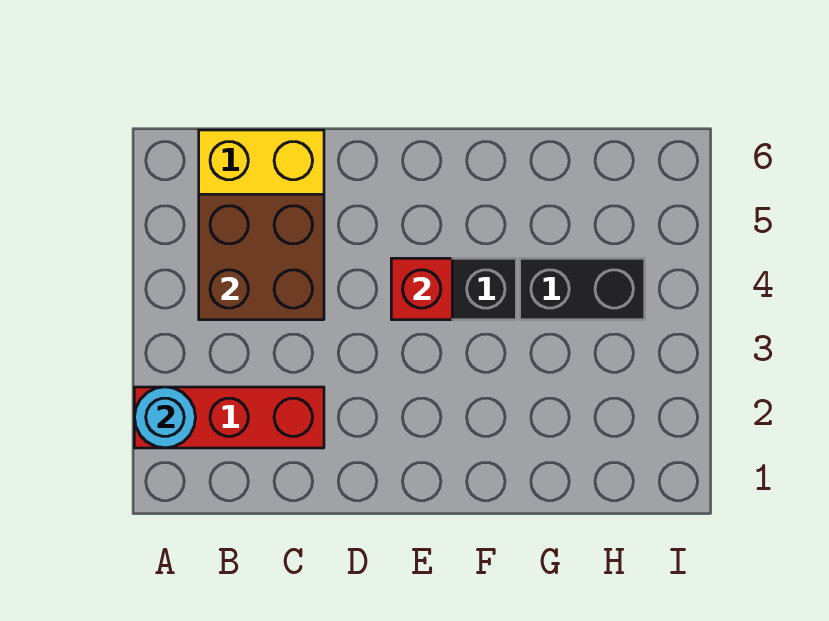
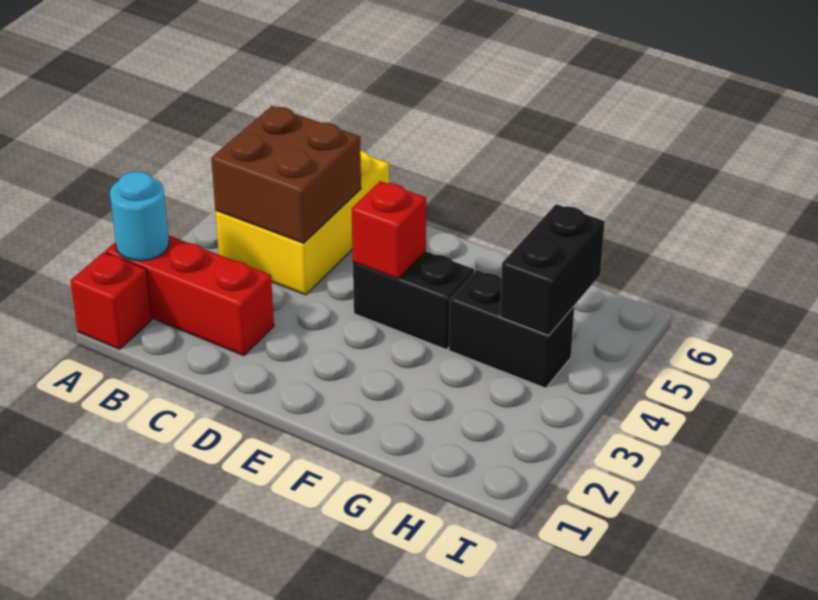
none -> red 1x1 brick [70,252,152,349]
none -> black 1x2 brick [500,204,605,336]

